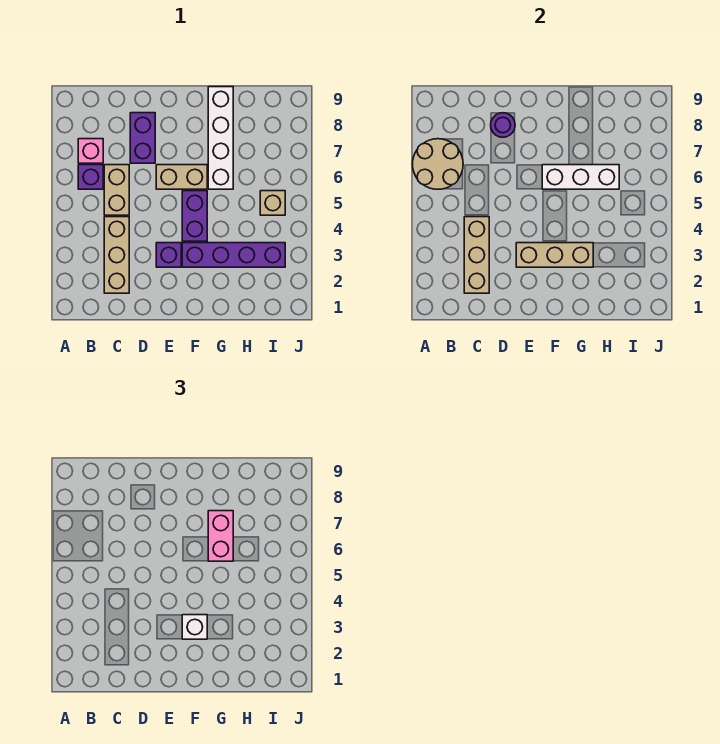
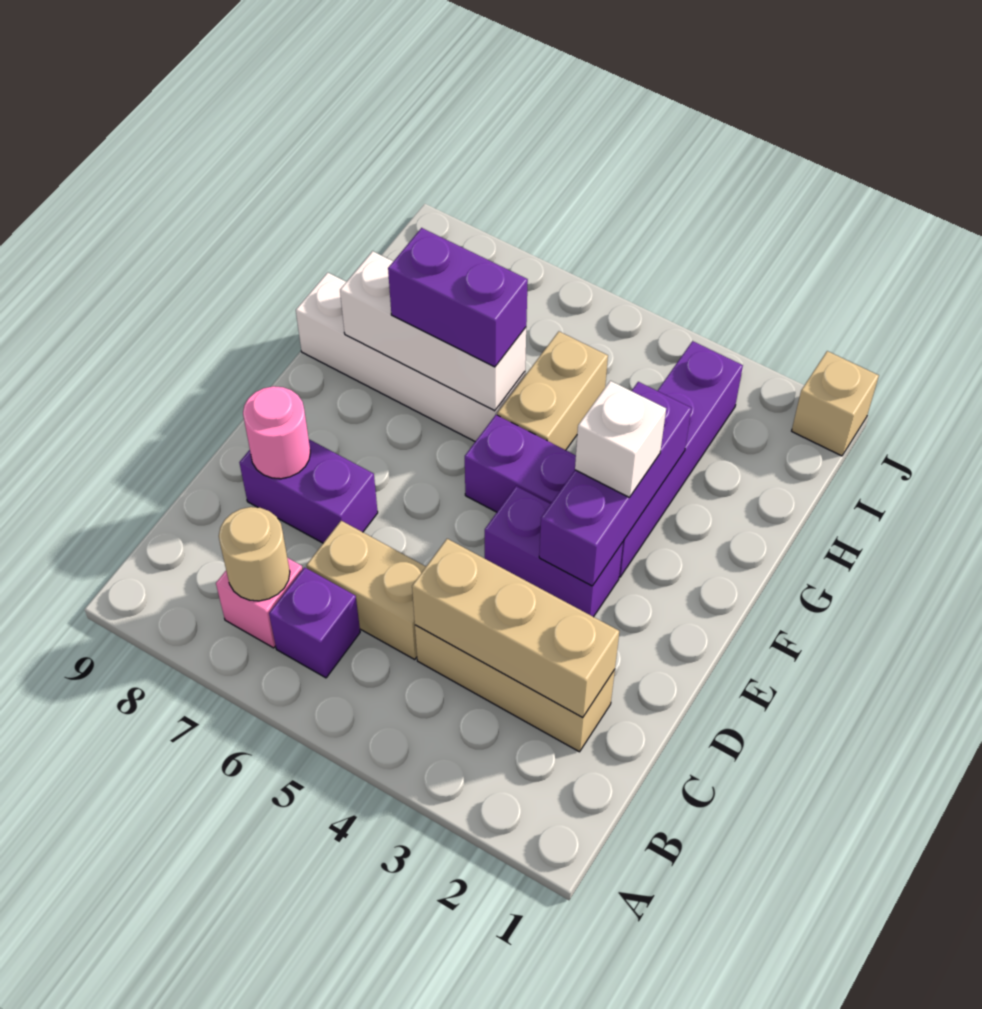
tan 2x2 round brick [413,139,463,189] -> tan 1x1 round brick [219,507,290,601]
purple 1x1 round brick [491,113,515,137] -> pink 1x1 round brick [243,386,310,479]
purple 1x1 brick [156,243,181,267] -> purple 1x2 brick [485,486,623,617]
tan 1x3 brick [516,243,593,267] -> purple 1x3 brick [539,382,691,586]
tan 1x2 brick [156,165,207,189] -> tan 1x2 brick moved to [497,332,608,450]
white 1x3 brick [542,165,619,189] -> white 1x3 brick turned to [340,251,526,411]
pink 1x2 brick [208,511,233,561] -> purple 1x2 brick [388,228,528,367]
tan 1x1 brick [260,191,285,215] -> tan 1x1 brick moved to [792,351,879,456]

